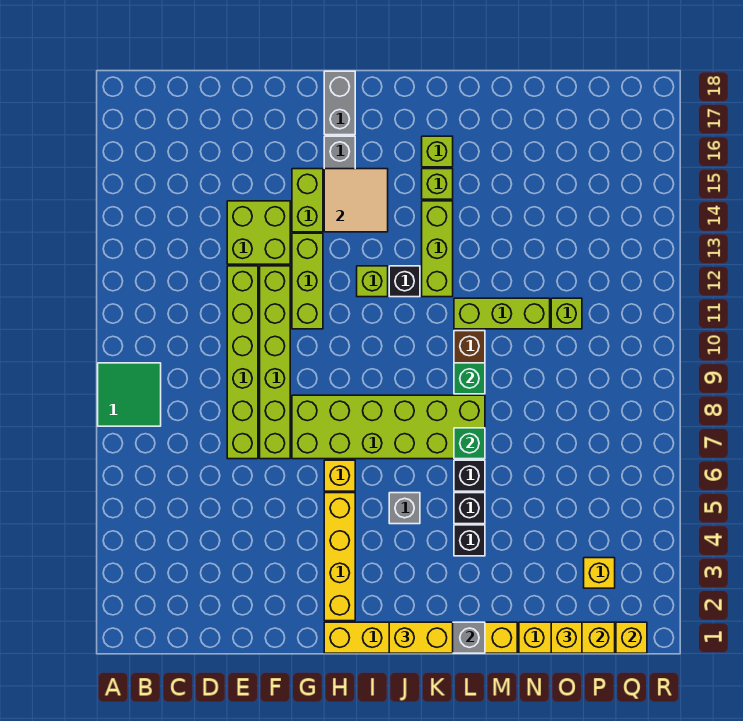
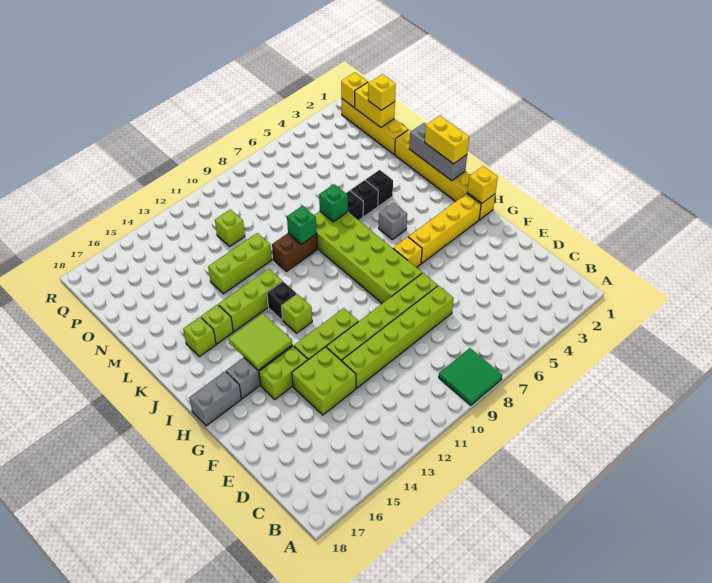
tan 2x2 tile [324,169,388,232] -> lime 2x2 tile [229,314,292,370]
lime 1x3 brick [454,298,550,329] -> lime 1x3 brick turned to [208,233,272,294]
yellow 1x1 brick [584,558,615,588] -> yellow 1x1 brick moved to [468,166,498,203]

